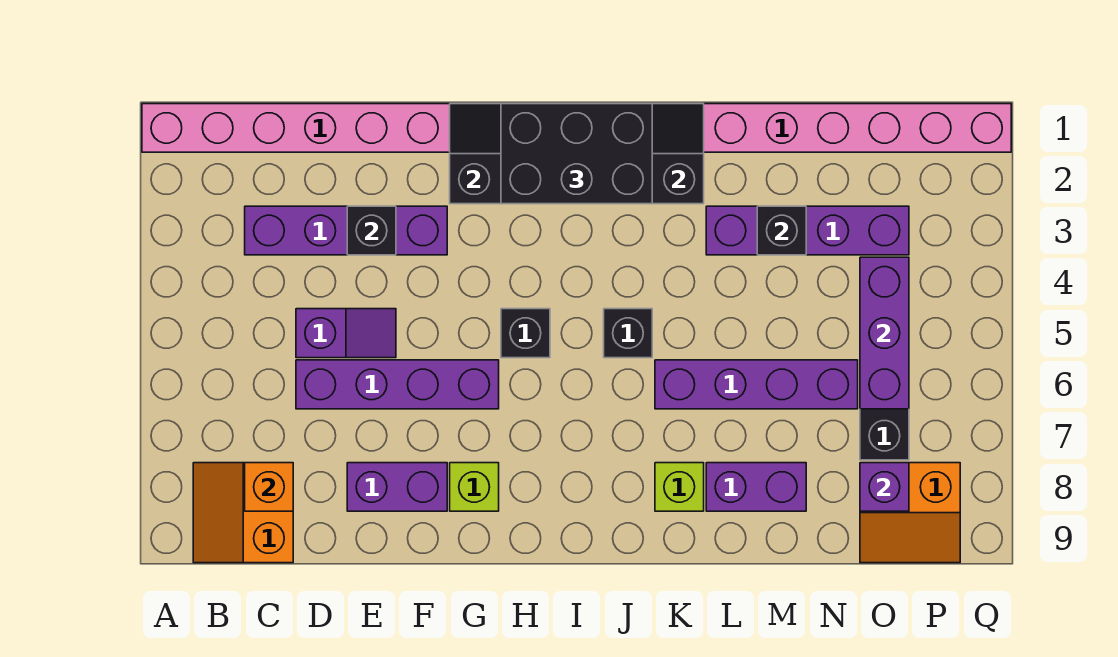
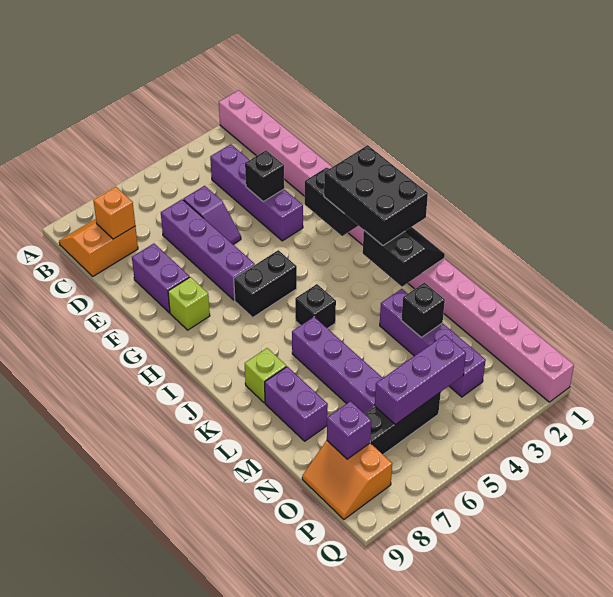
black 1x1 brick [501,309,550,358] -> black 1x2 brick [234,250,297,317]

